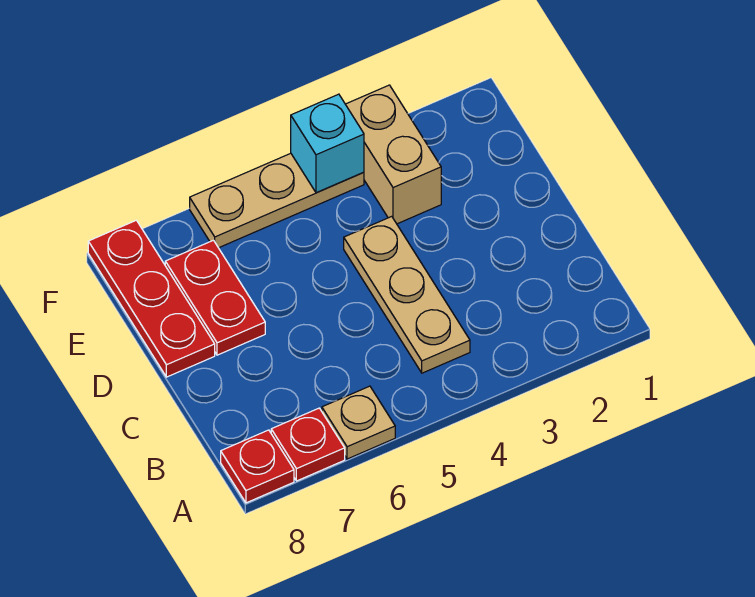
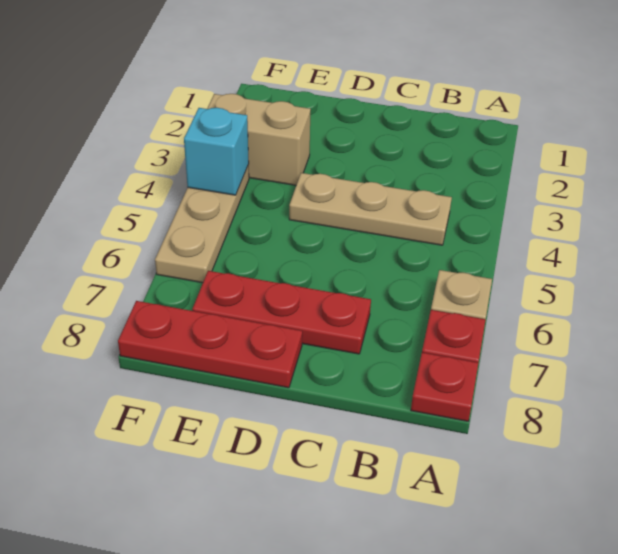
red 1x2 plate [165,240,265,355] -> red 1x3 plate [192,271,371,354]

